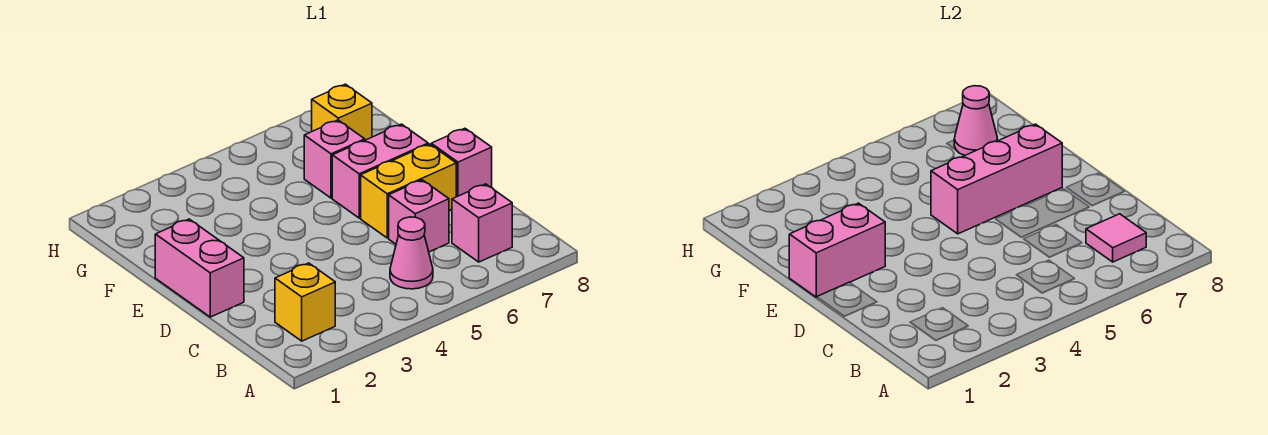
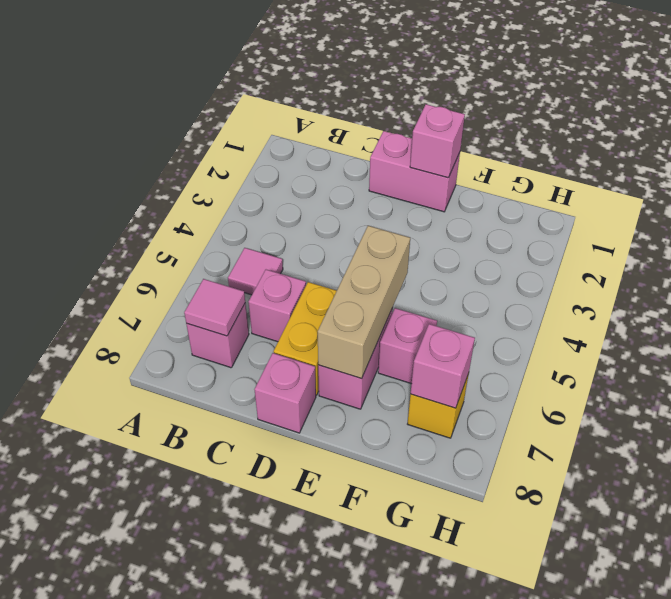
yellow 1x1 brick [275,263,335,341] -> none
pink 1x1 cone [390,217,433,289] -> pink 1x1 tile [228,248,283,295]
pink 1x2 brick [789,203,885,297] -> pink 1x1 brick [410,104,465,178]
pink 1x3 brick [931,124,1062,234] -> tan 1x3 brick [318,226,410,379]
pink 1x1 cone [954,86,997,155] -> pink 1x1 brick [411,324,475,408]

